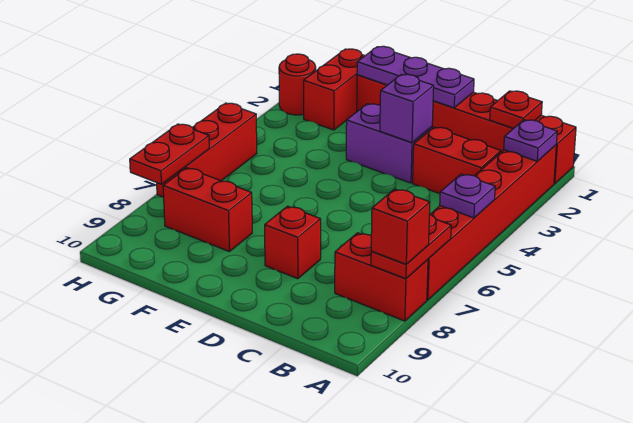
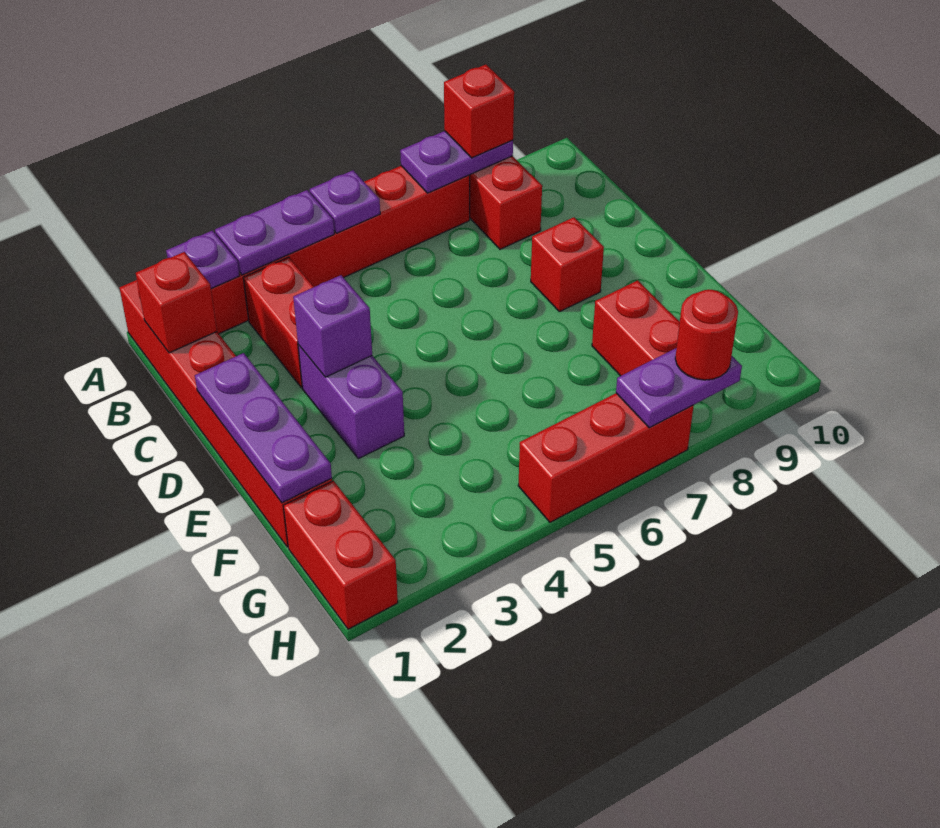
none -> purple 1x2 plate [215,190,334,275]
red 1x2 plate [371,214,451,279] -> purple 1x2 plate [400,131,513,193]
red 1x1 plate [490,91,542,128] -> red 1x1 brick [136,252,217,353]
red 1x2 brick [304,49,365,130] -> red 1x2 brick turned to [283,481,398,629]
red 1x1 round brick [279,54,316,115] -> red 1x1 round brick moved to [675,290,738,380]
red 1x2 plate [130,124,209,184] -> purple 1x2 plate [616,348,742,428]

